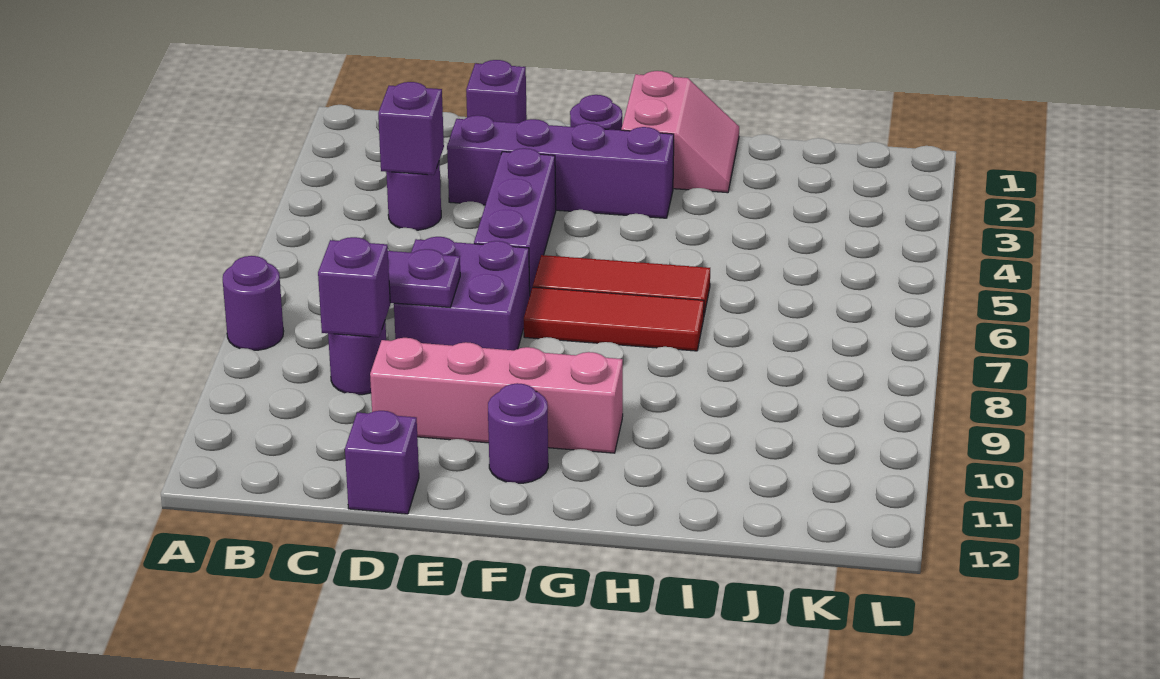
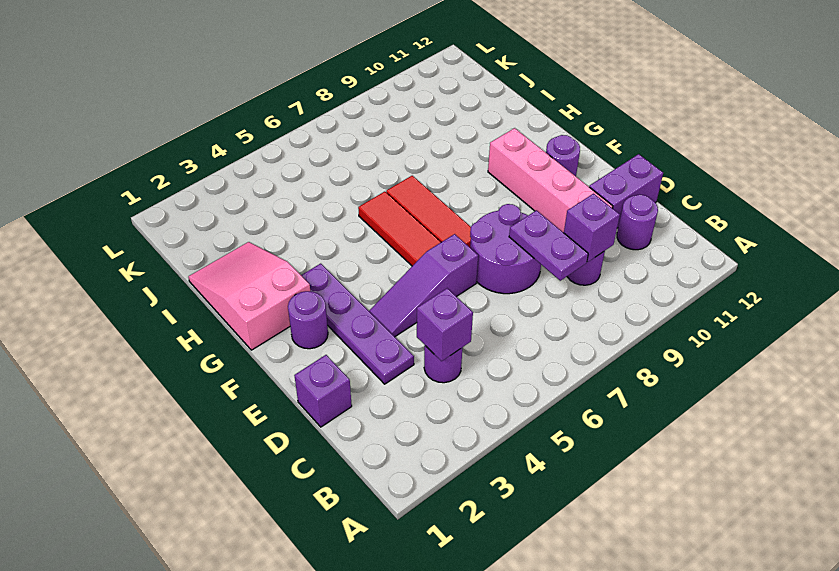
purple 1x1 round brick [223,256,284,350] -> purple 1x1 round brick moved to [617,195,658,250]
purple 1x4 brick [447,115,674,218] -> purple 1x4 plate [301,264,414,384]
purple 2x2 brick [394,237,530,350] -> purple 2x2 round brick [470,204,541,294]
purple 1x1 brick [345,411,419,514] -> purple 1x2 brick [589,154,663,228]
purple 1x3 brick [474,148,556,294] -> purple 1x3 slope [369,234,478,337]
pink 2x2 slope [621,71,739,193] -> pink 2x3 slope [188,242,310,350]

